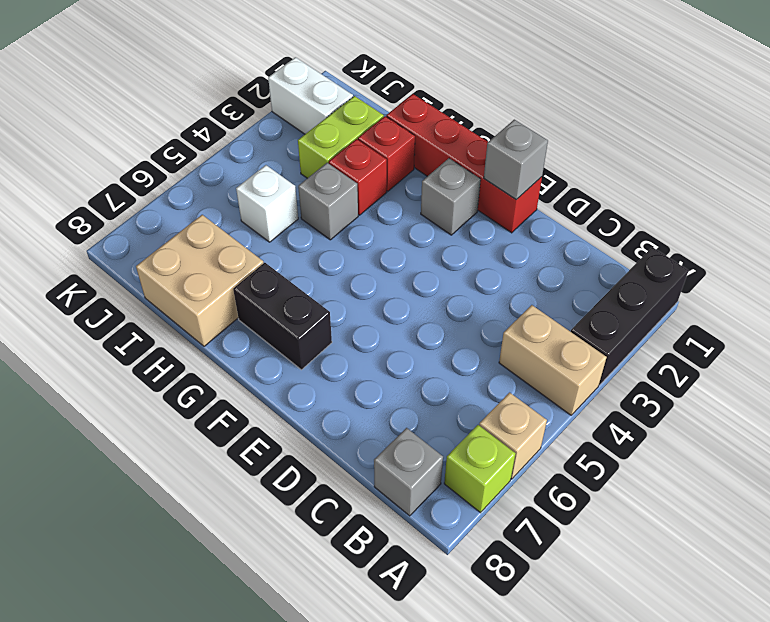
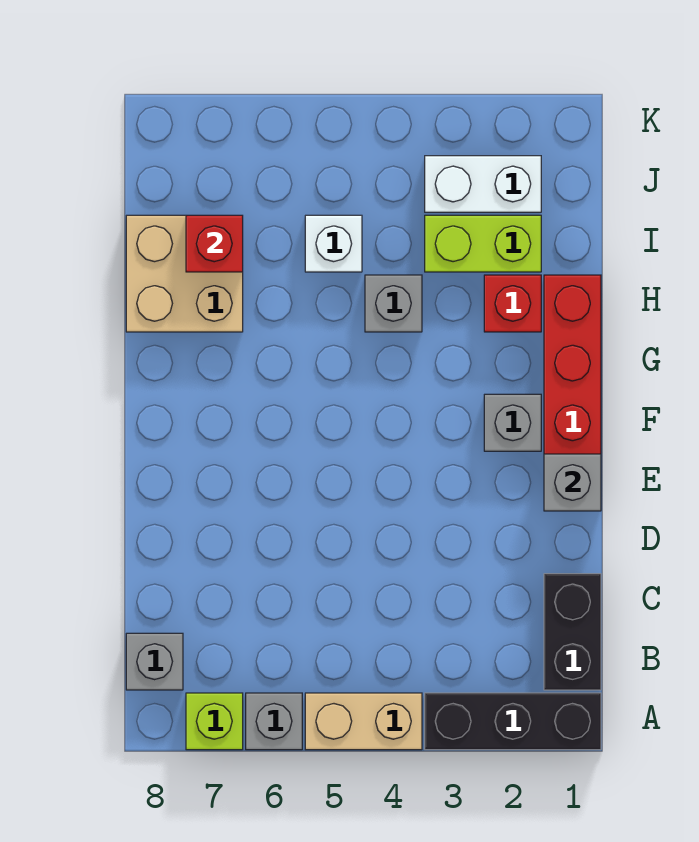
tan 1x2 brick [499,305,607,415] -> tan 1x2 brick turned to [305,693,422,750]
tan 1x1 brick [479,393,547,479] -> grey 1x1 brick [246,693,302,750]
black 1x2 brick [233,263,332,370] -> black 1x2 brick moved to [544,574,601,690]
red 1x1 brick [329,139,387,215] -> red 1x1 brick moved to [186,215,243,272]
white 1x2 brick [268,57,353,134] -> white 1x2 brick turned to [425,156,541,212]

